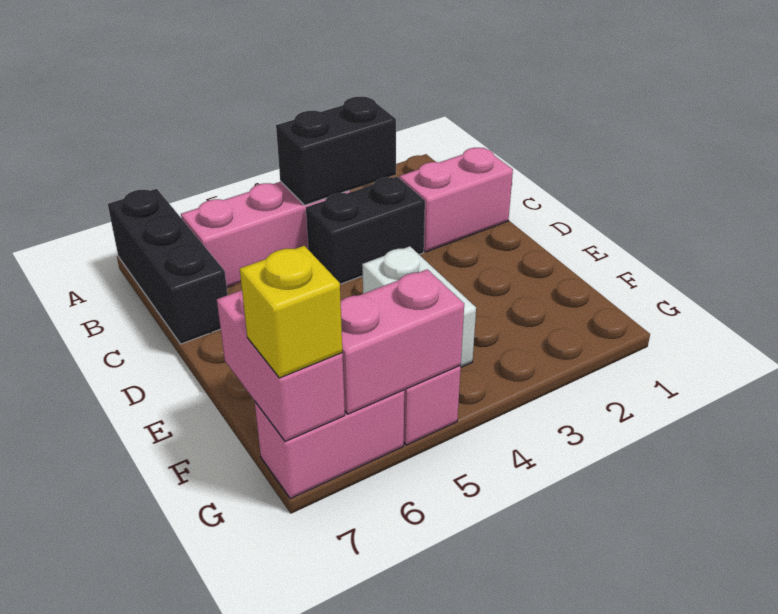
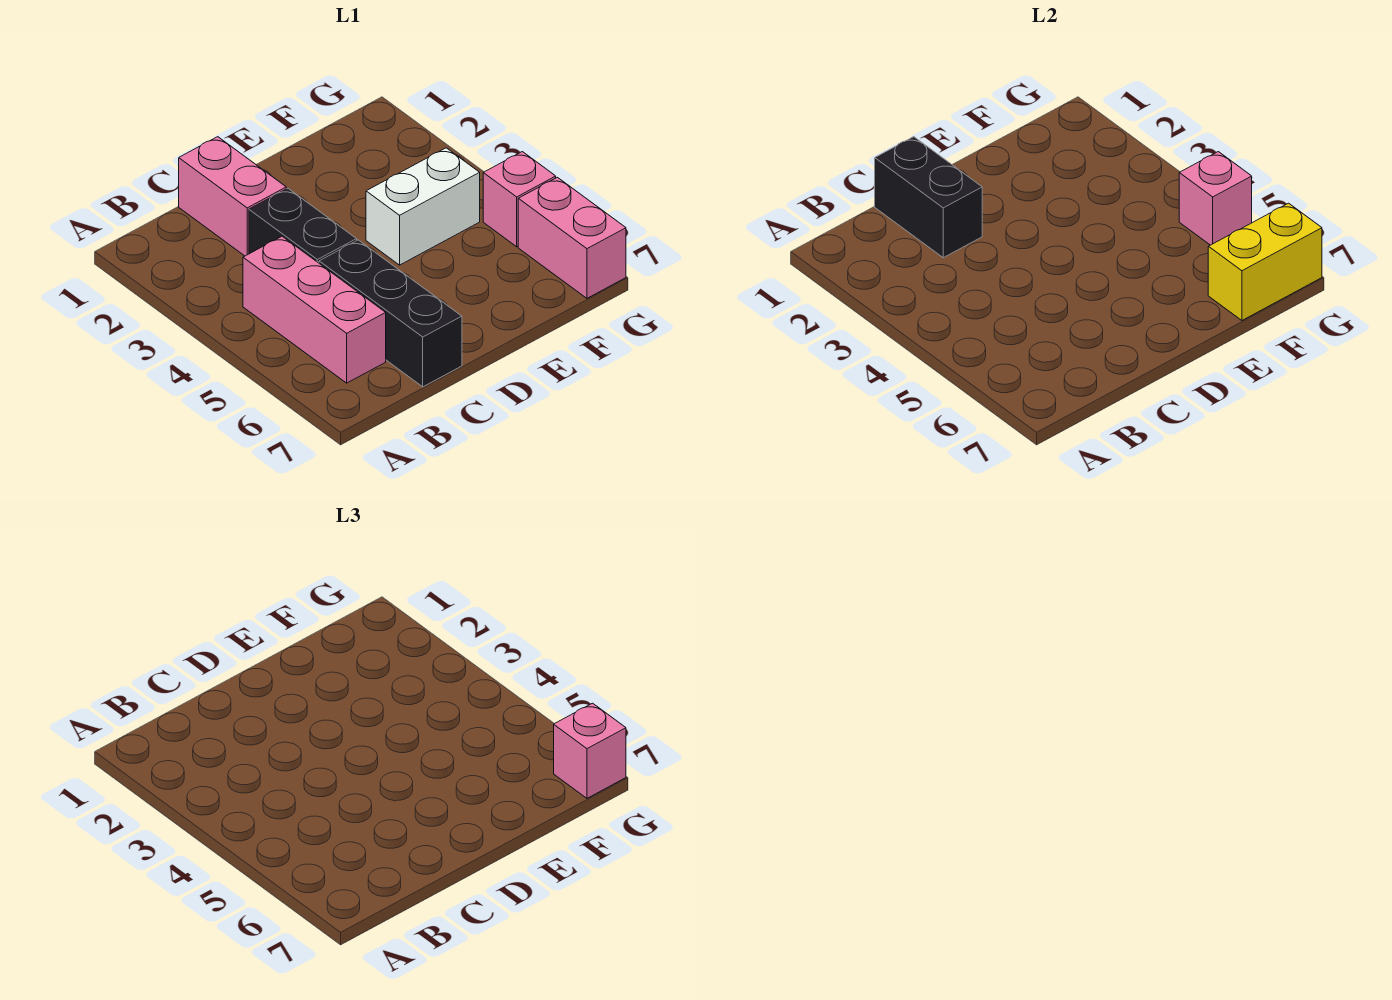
black 1x3 brick [108,189,228,344] -> black 1x3 brick turned to [319,240,462,387]
black 1x2 brick [276,96,396,205] -> black 1x2 brick moved to [875,137,982,258]
pink 1x2 brick [217,290,345,442] -> yellow 1x2 brick [1208,203,1322,320]
pink 1x2 brick [341,269,464,414] -> pink 1x1 brick [1179,152,1252,245]
yellow 1x1 brick [240,246,342,378] -> pink 1x1 brick [554,703,626,798]

